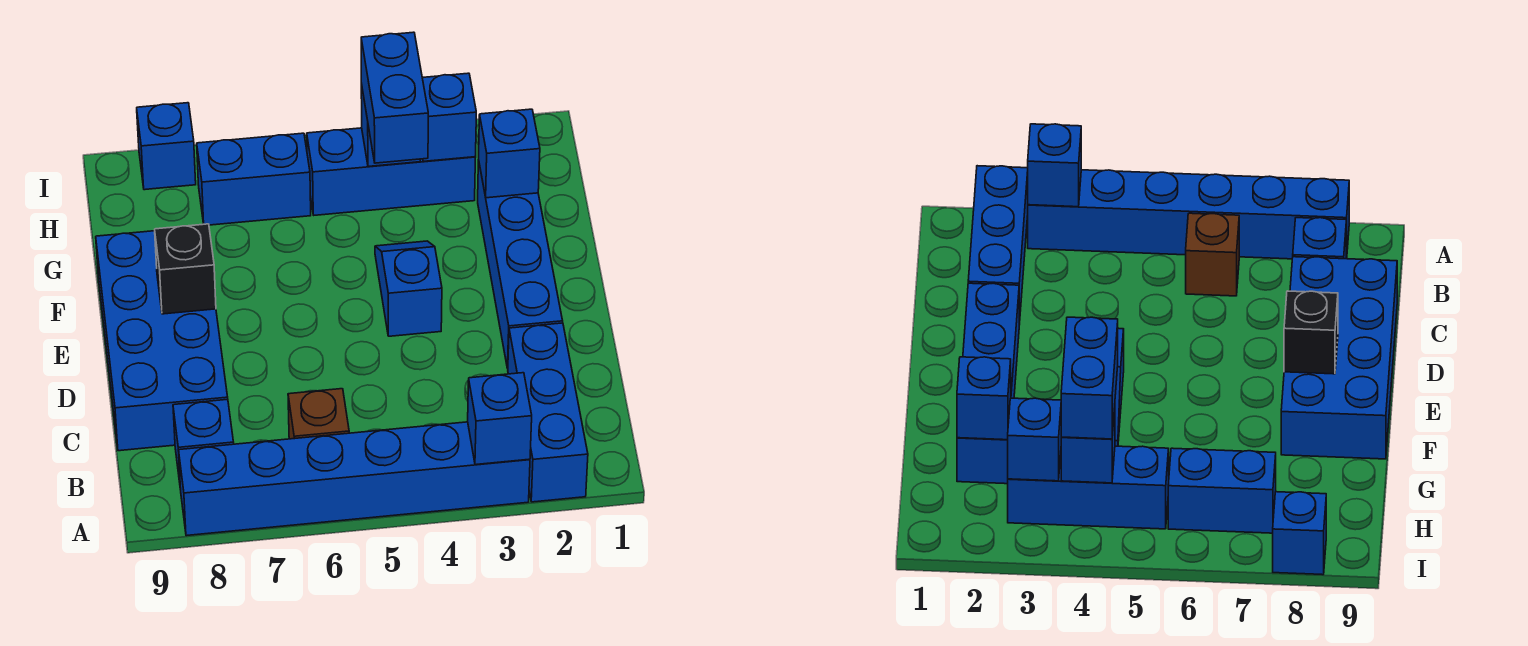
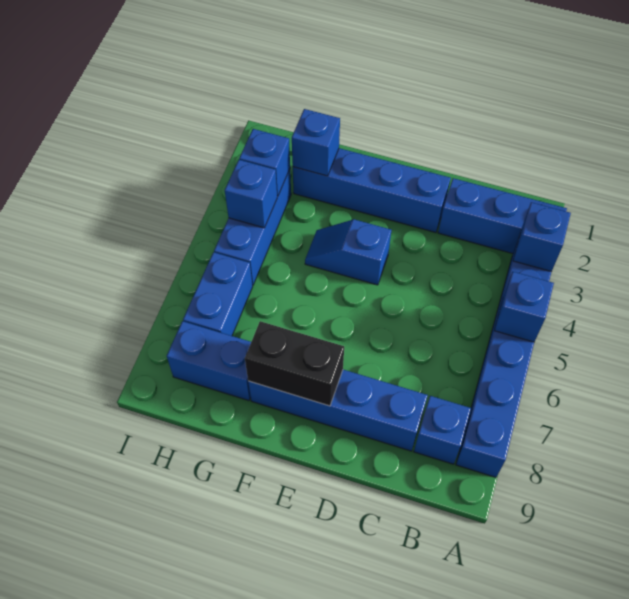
brown 1x1 brick [288,389,349,439] -> none
blue 2x4 brick [96,231,228,451] -> blue 1x4 brick [248,370,428,451]
black 1x1 brick [155,224,216,314] -> black 1x2 brick [245,321,344,406]
blue 1x2 brick [361,32,428,163] -> blue 1x2 brick moved to [167,321,251,401]
blue 1x1 brick [137,103,196,190] -> blue 1x1 brick moved to [494,272,554,342]

